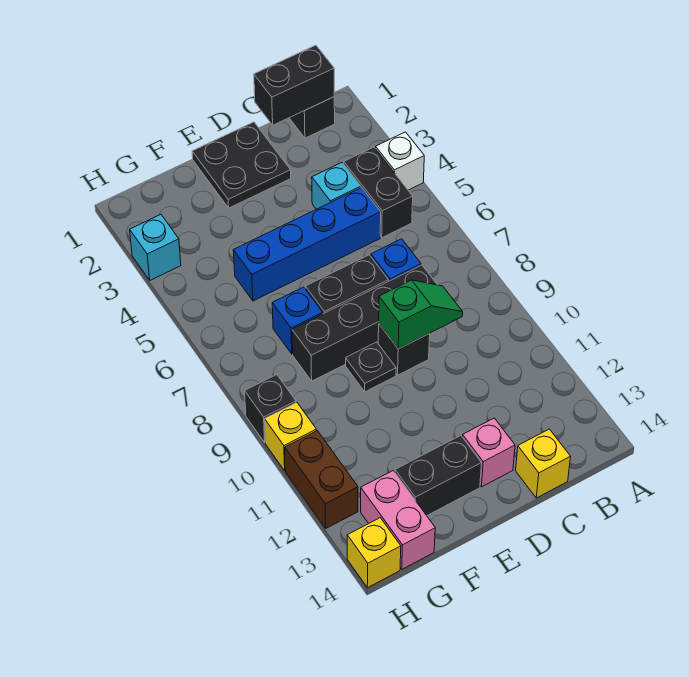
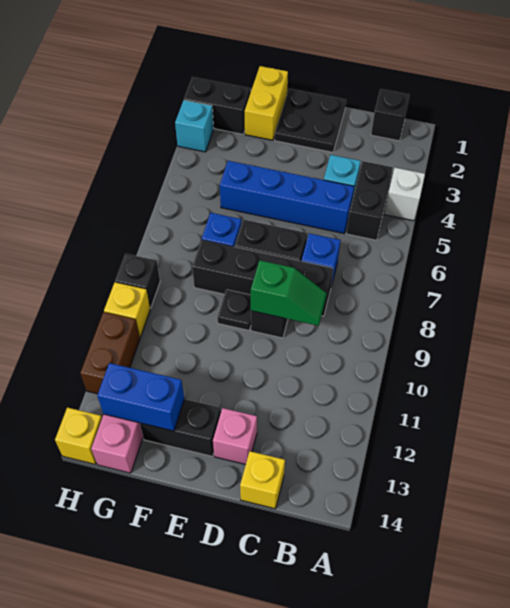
black 1x2 brick [254,45,334,125] -> black 1x2 brick moved to [184,77,251,134]
none -> yellow 1x2 brick [245,66,288,140]
none -> blue 1x2 brick [97,363,184,431]

